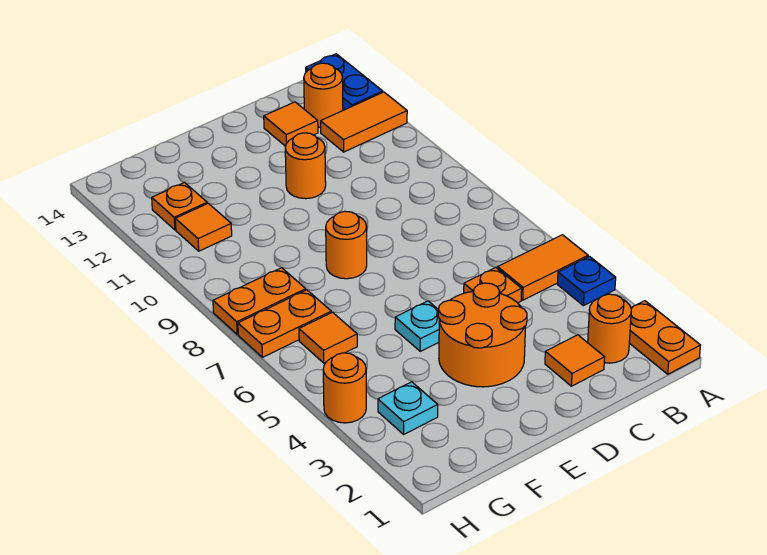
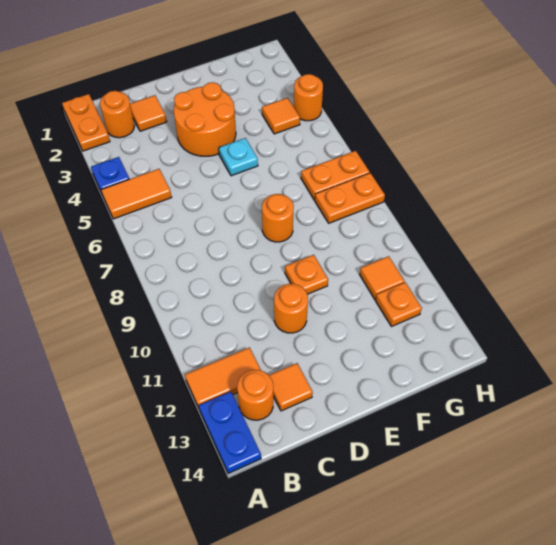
orange 1x1 plate [464,268,522,303] -> orange 1x1 plate moved to [285,255,328,294]
cyan 1x1 plate [378,382,438,434] -> none
orange 1x1 tile [299,312,357,363] -> orange 1x1 tile moved to [262,98,300,134]

